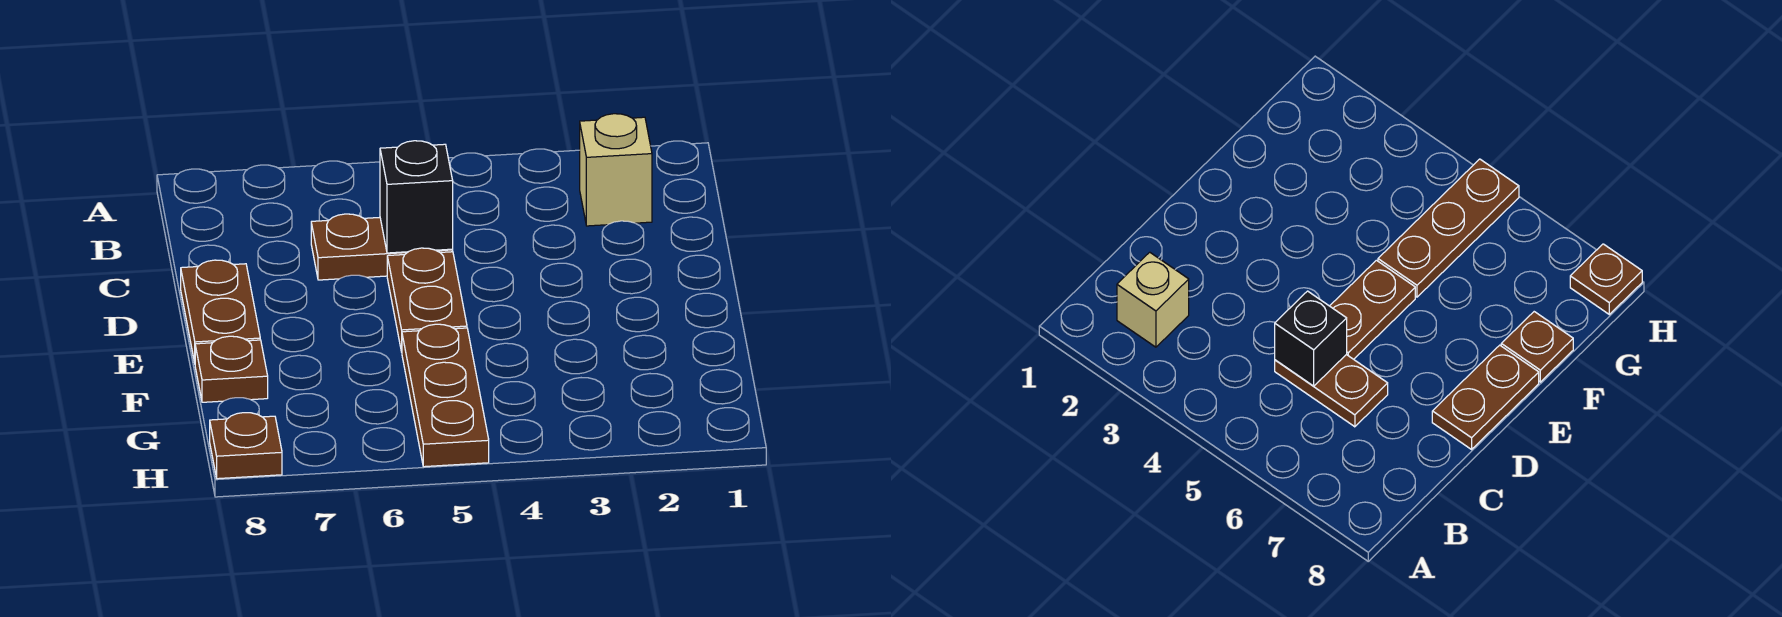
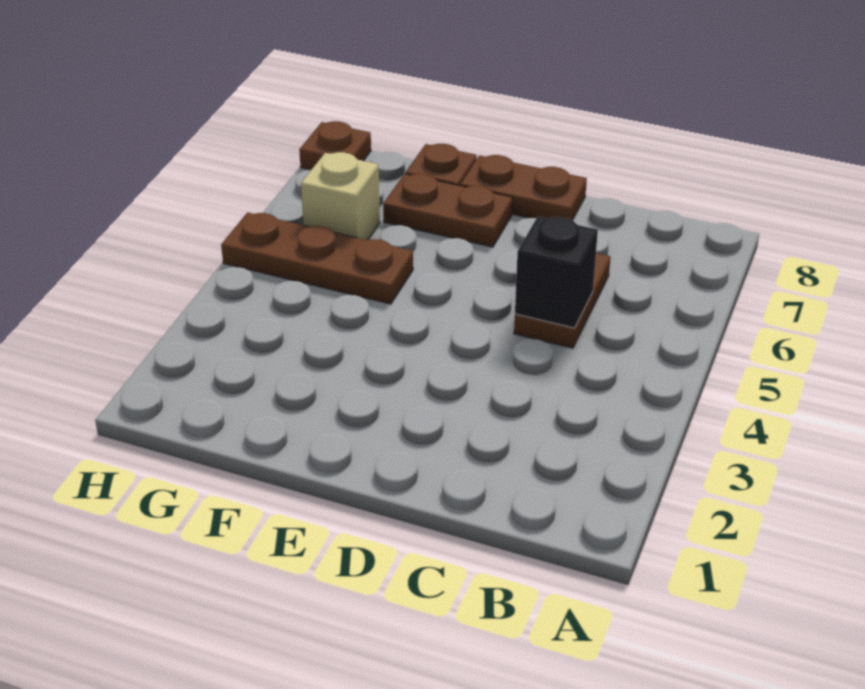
tan 1x1 brick [580,114,652,226] -> tan 1x1 brick moved to [301,152,380,240]
brown 1x2 plate [387,248,467,352] -> brown 1x2 plate moved to [383,174,512,247]

